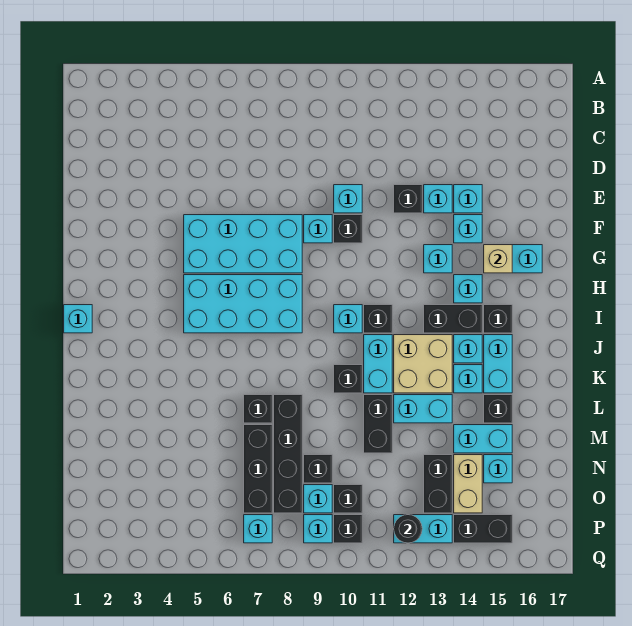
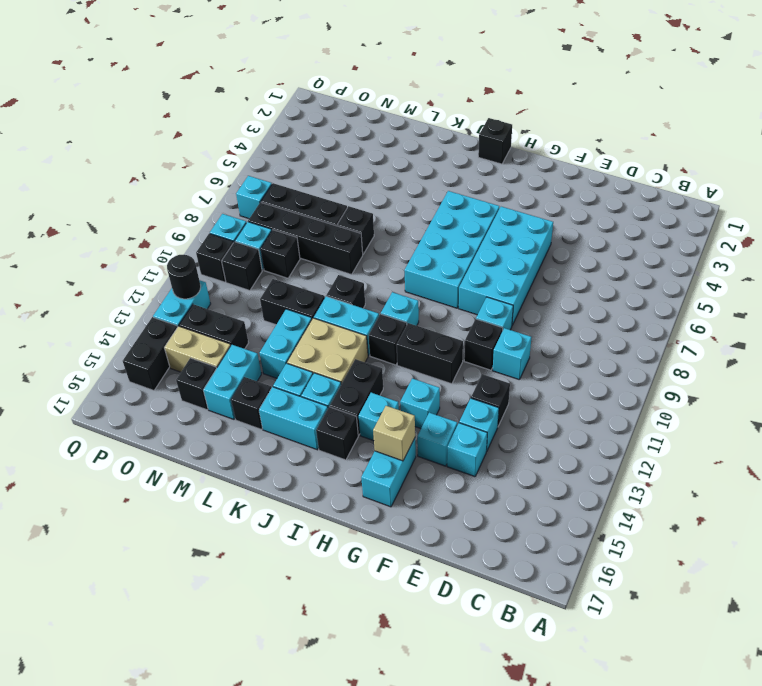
none -> black 1x2 brick [397,323,463,384]
cyan 1x1 brick [64,305,92,333] -> black 1x1 brick [478,118,512,164]
cyan 1x1 brick [484,455,512,483] -> black 1x1 brick [176,358,216,410]

